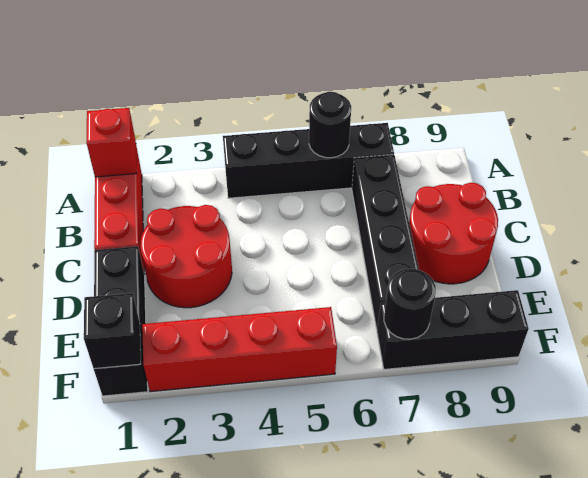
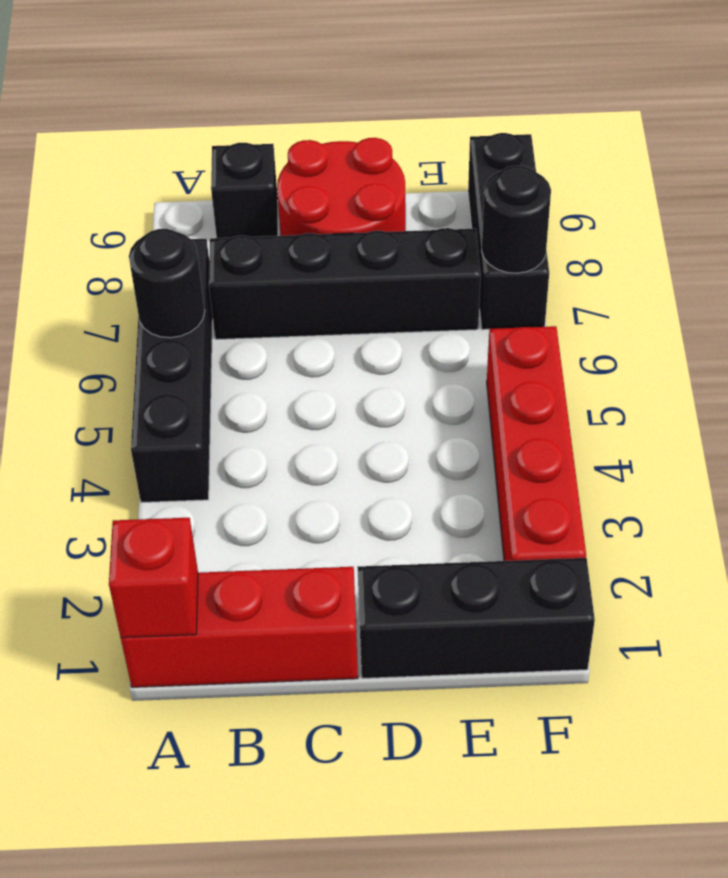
red 2x2 round brick [140,205,232,308] -> none
black 1x1 brick [84,293,141,369] -> black 1x1 brick moved to [211,143,278,238]

